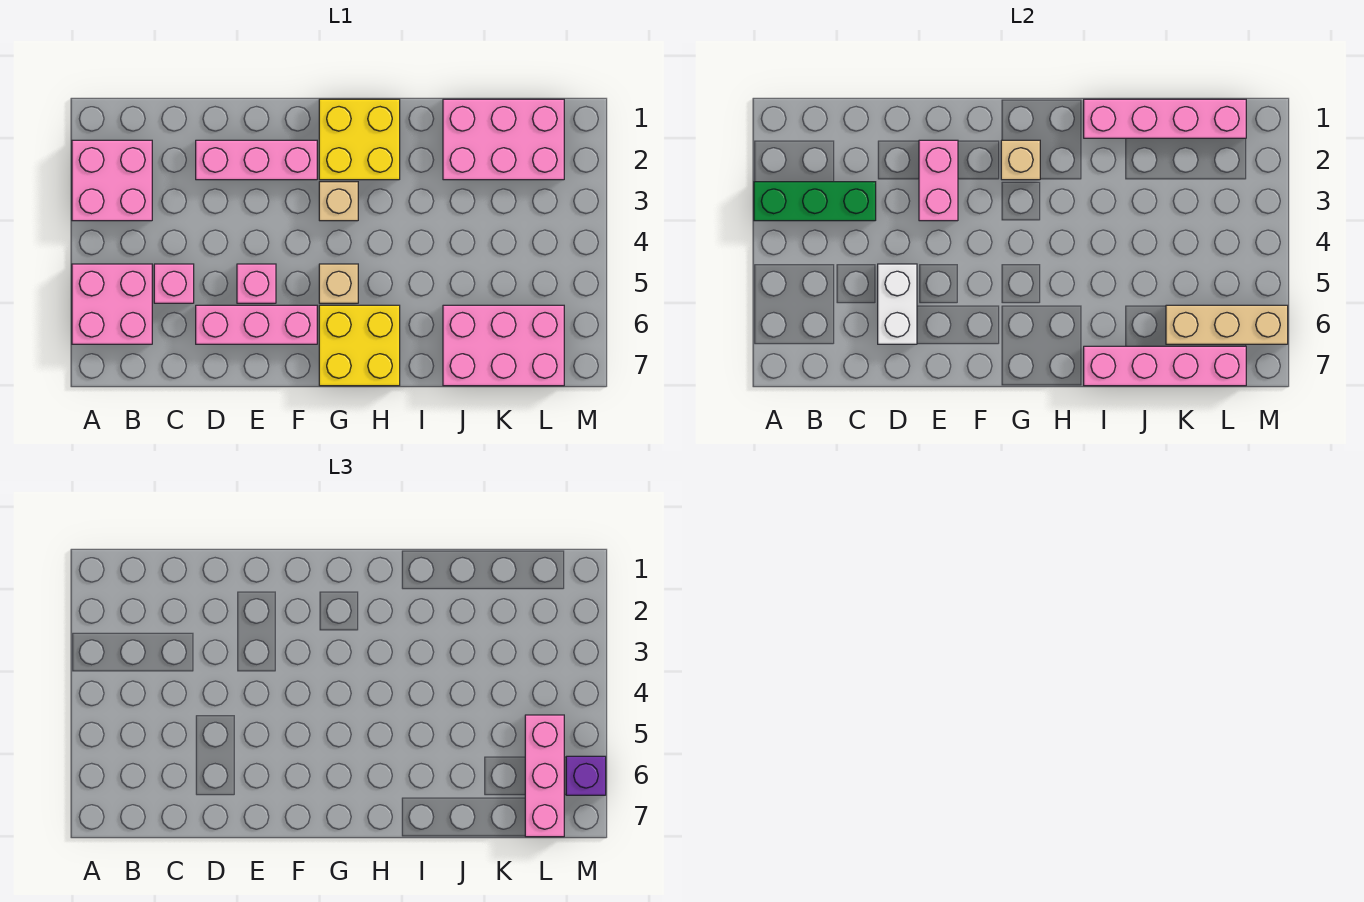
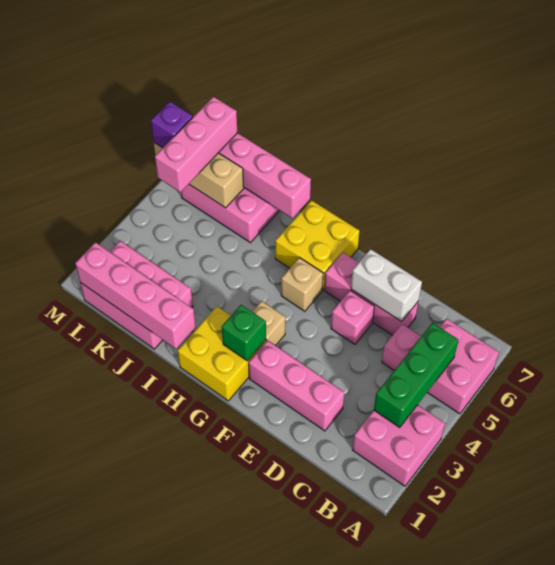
green 1x3 brick [754,182,876,221] -> green 1x3 brick turned to [374,323,458,427]
white 1x2 brick [878,264,917,344] -> white 1x2 brick turned to [351,249,422,322]
pink 1x2 brick [919,140,958,221] -> none
tan 1x1 brick [1001,140,1040,180] -> green 1x1 brick [222,305,266,361]

